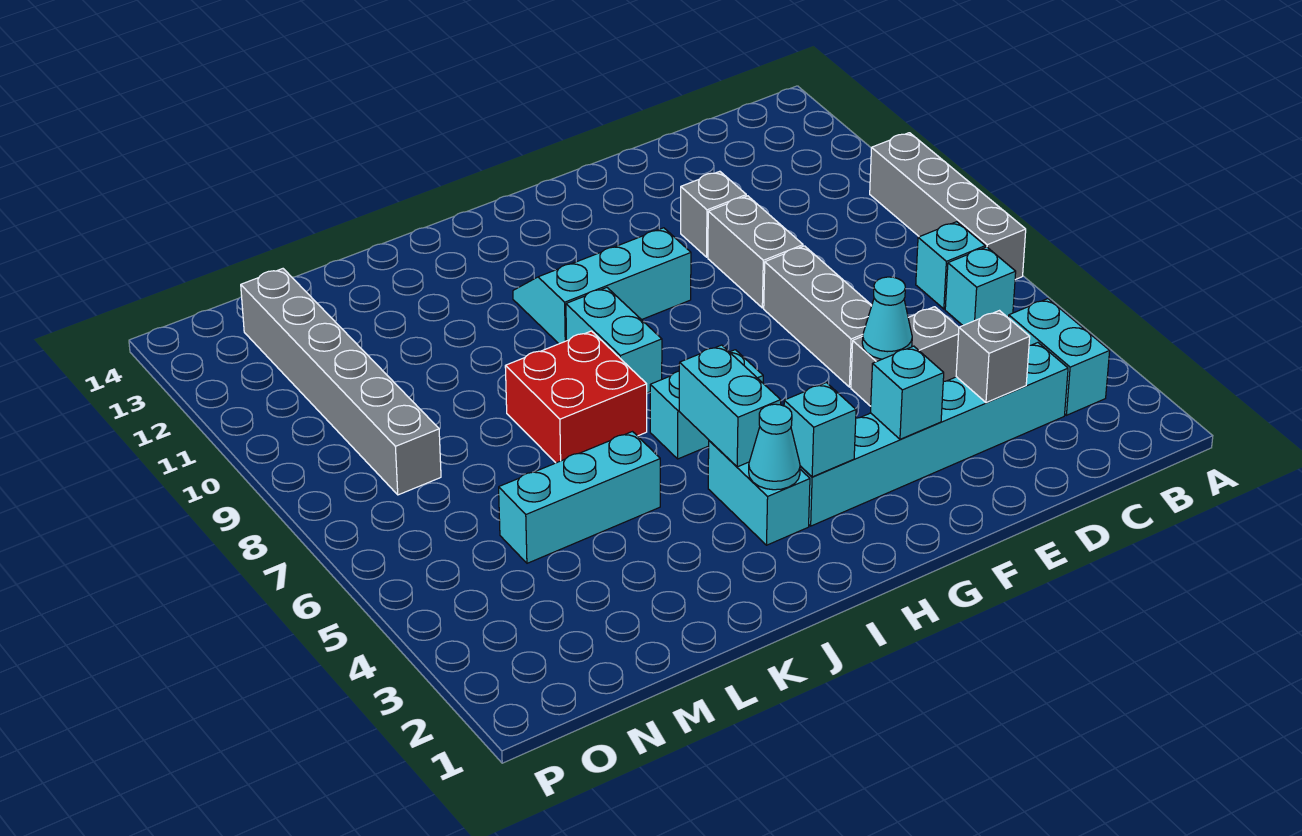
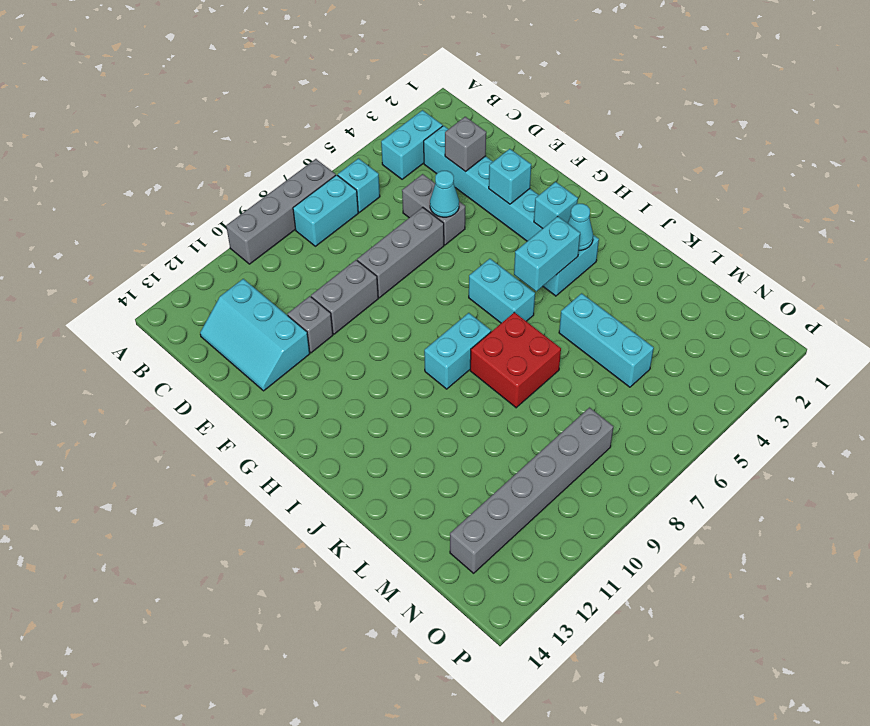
cyan 1x1 brick [916,222,985,309] -> cyan 1x2 brick [293,175,358,246]
cyan 2x3 slope [513,228,691,344] -> cyan 2x3 slope moved to [200,279,310,391]

